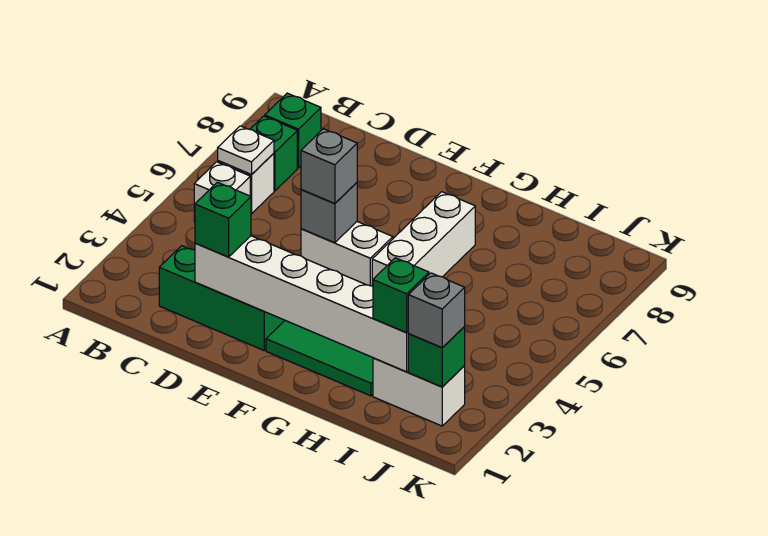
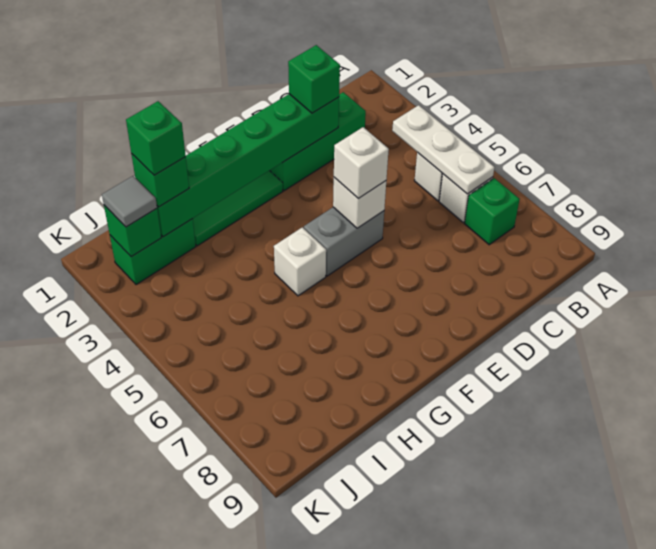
white 1x1 plate [218,126,274,174] -> white 1x3 plate [392,105,495,194]
green 1x1 brick [265,93,321,168] -> green 1x1 brick moved to [126,101,186,175]
white 1x6 brick [195,236,409,372] -> green 1x6 brick [157,94,339,237]
white 1x2 brick [301,222,393,286] -> grey 1x2 brick [304,207,384,276]
grey 1x1 brick [301,183,357,243] -> white 1x1 brick [333,177,386,228]
grey 1x1 brick [301,129,357,203] -> white 1x1 brick [334,127,389,199]
white 1x3 brick [372,192,475,286] -> white 1x1 brick [274,227,326,296]
white 1x2 brick [373,358,465,426] -> green 1x2 brick [110,219,196,285]
grey 1x1 brick [408,273,465,348] -> grey 1x1 tile [102,176,157,227]

